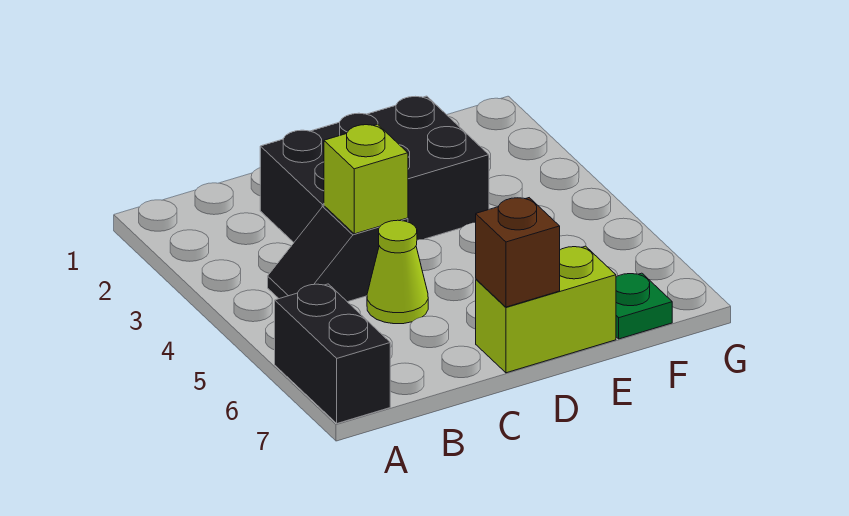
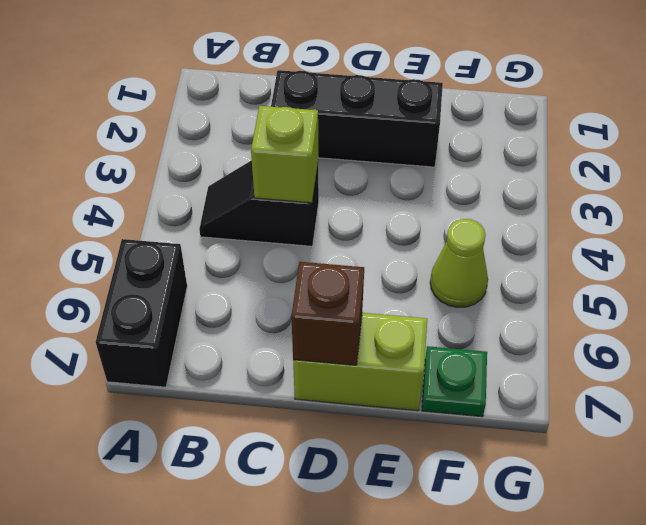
black 2x3 brick [260,96,489,242] -> black 1x3 brick [271,70,443,167]
lime 1x1 cone [367,220,428,324] -> lime 1x1 cone moved to [430,219,488,307]

